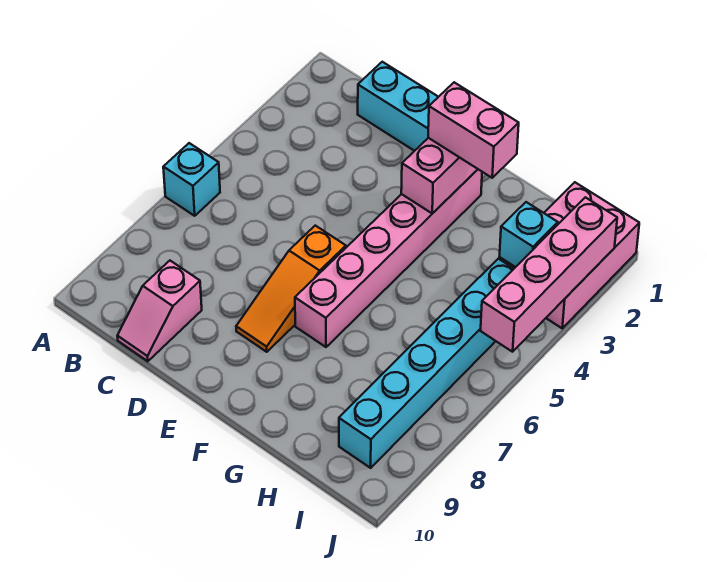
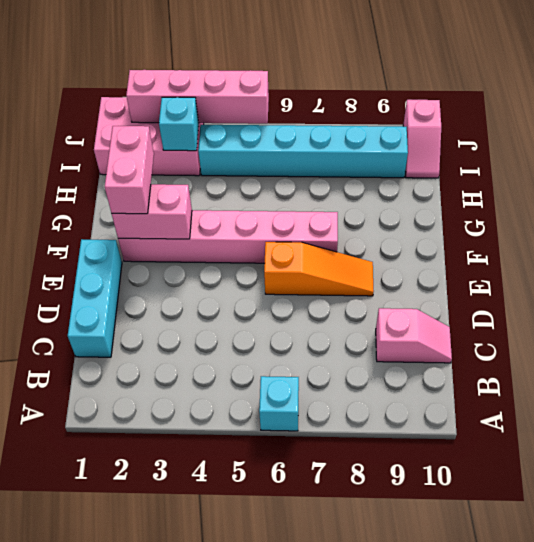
none -> pink 1x2 slope [403,100,441,178]

